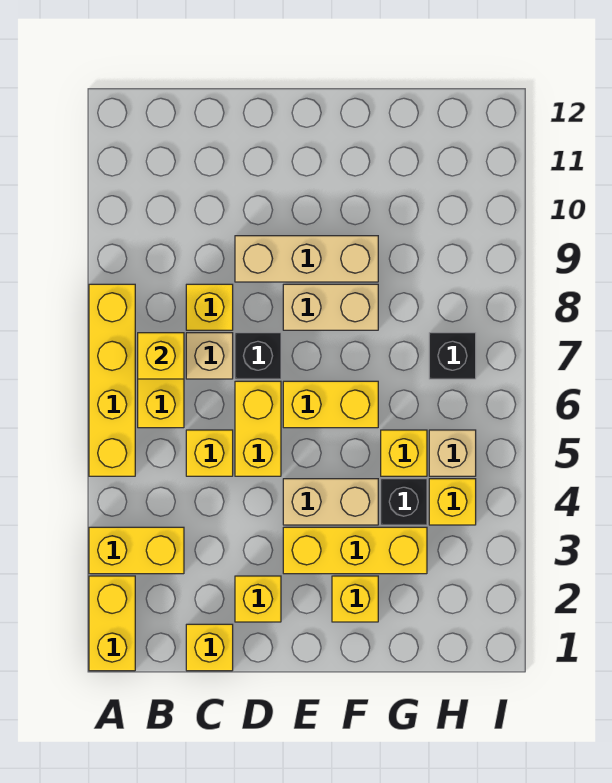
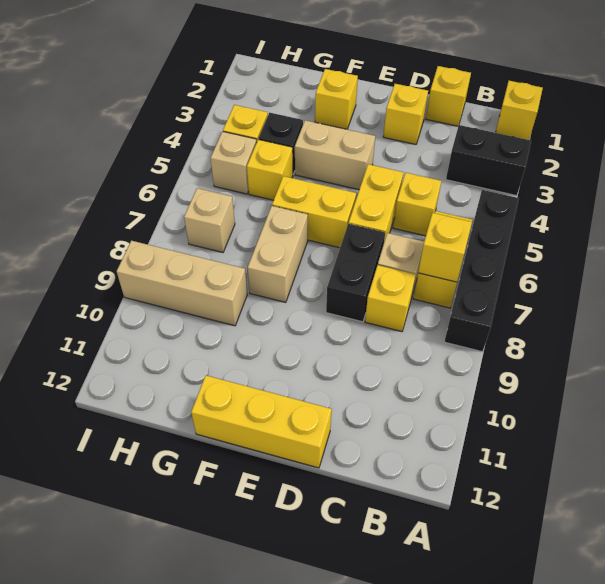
yellow 1x2 brick [89,576,135,671] -> yellow 1x1 brick [496,81,543,140]
yellow 1x2 brick [89,527,184,574] -> black 1x2 brick [446,125,531,196]
yellow 1x4 brick [89,284,135,476] -> black 1x4 brick [444,190,519,352]
black 1x1 brick [235,333,281,379] -> black 1x2 brick [326,224,385,322]
tan 1x3 brick [235,236,378,282] -> tan 1x3 brick moved to [117,241,247,326]
yellow 1x3 brick [283,527,427,574] -> yellow 1x3 brick moved to [191,375,332,468]
tan 1x2 brick [283,284,378,330] -> tan 1x2 brick turned to [248,206,308,302]
black 1x1 brick [429,333,476,379] -> tan 1x1 brick [184,188,235,252]

